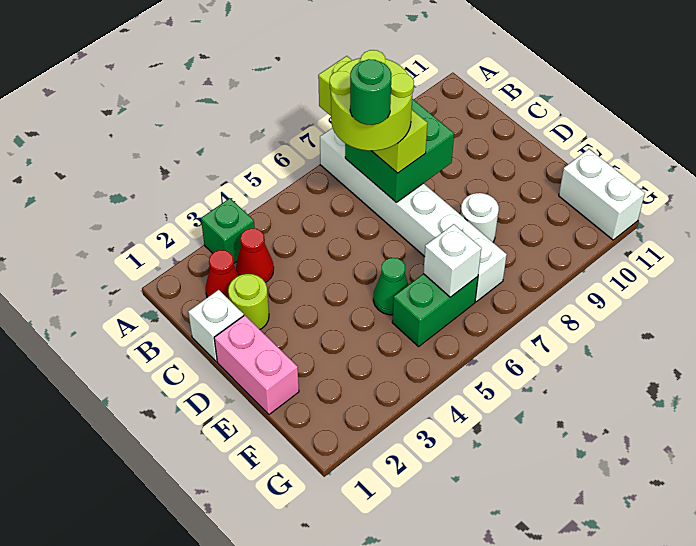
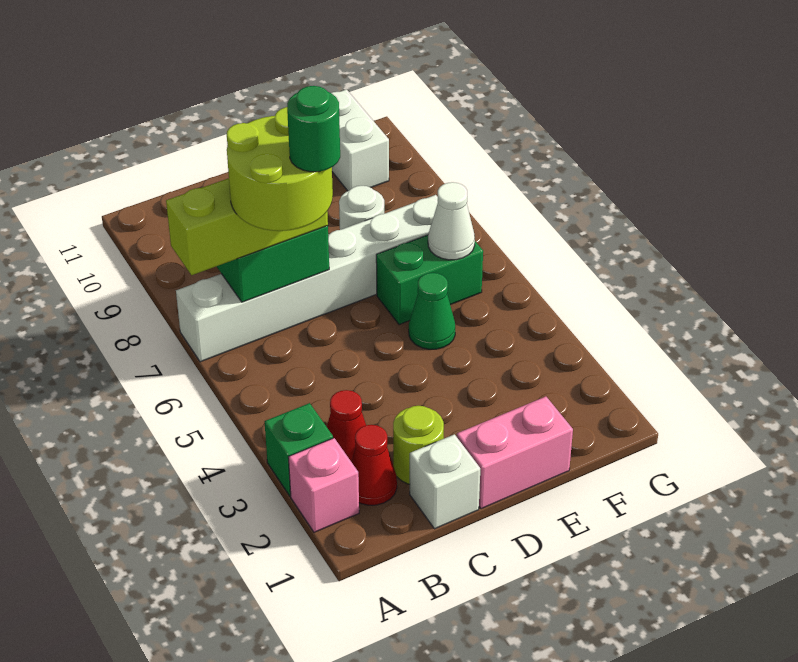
none -> pink 1x1 brick [288,438,359,532]
green 1x2 brick [392,274,478,347] -> green 1x2 brick turned to [376,235,483,325]
white 1x1 brick [423,224,481,297] -> white 1x1 cone [428,182,475,260]
white 1x2 brick [559,149,645,240] -> white 1x2 brick turned to [332,89,389,191]

